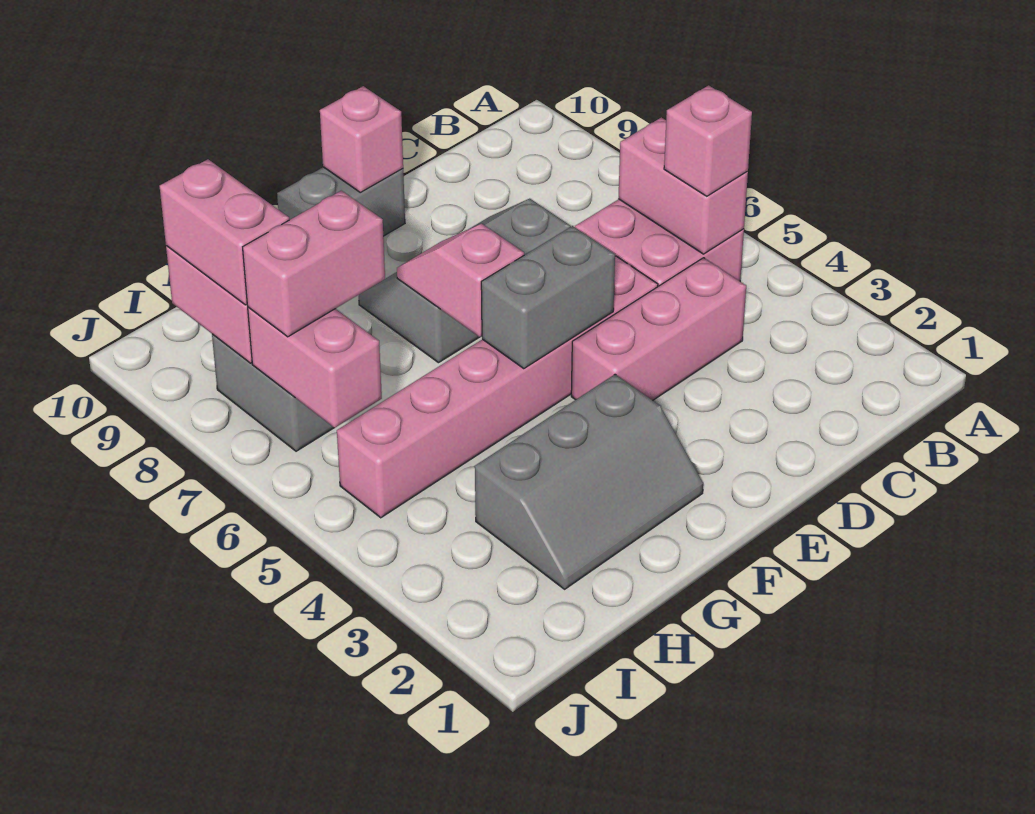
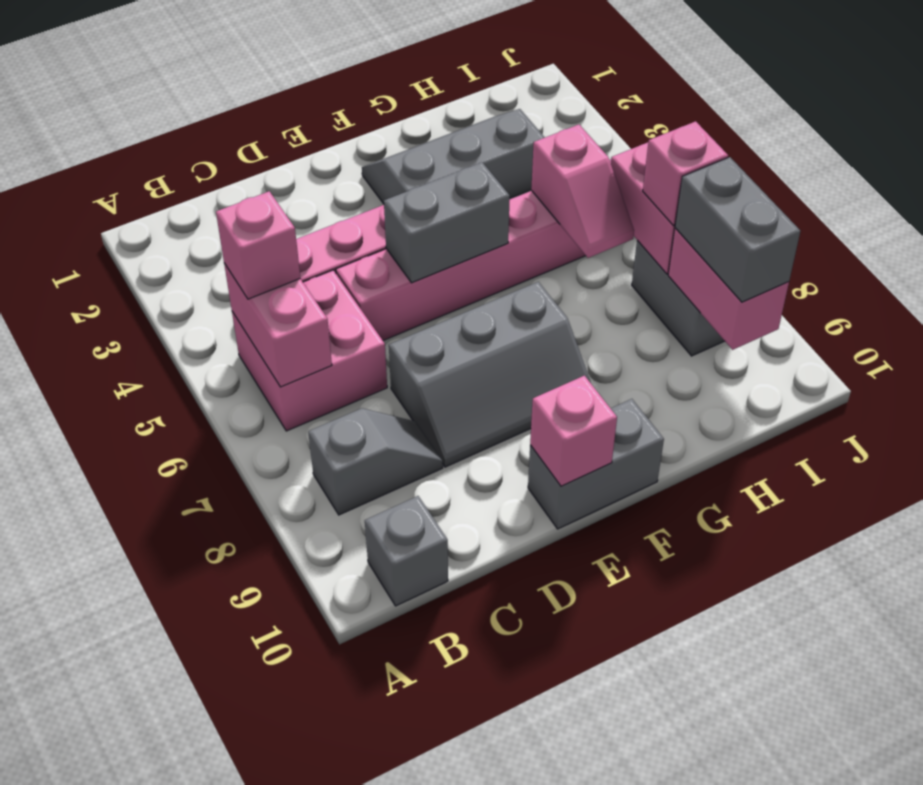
none -> grey 1x2 slope [308,408,443,515]
none -> grey 1x1 brick [365,496,448,606]
pink 1x2 slope [397,224,524,337] -> pink 1x2 slope moved to [531,125,634,258]
pink 1x2 brick [243,191,385,337] -> pink 1x1 brick [643,121,728,226]
pink 1x2 brick [160,159,289,305] -> grey 1x2 brick [675,157,800,302]

